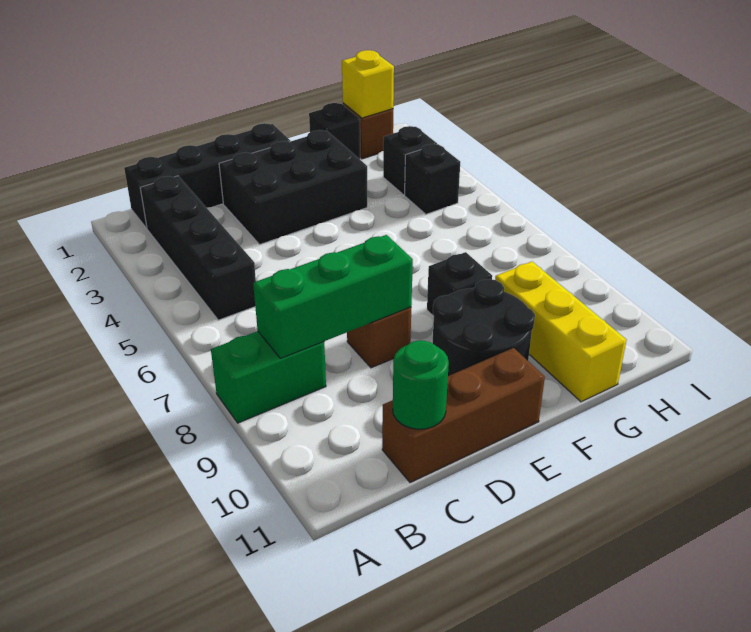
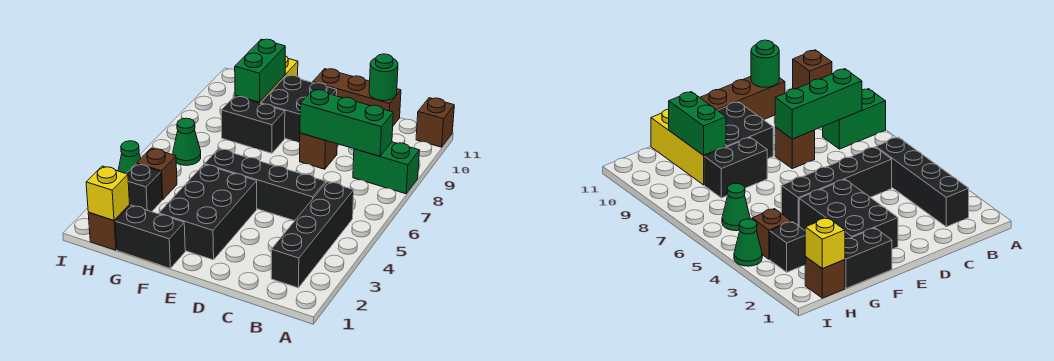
none -> brown 1x1 brick [416,98,454,147]
black 1x4 brick [124,123,290,228] -> black 1x4 brick moved to [205,149,326,221]
black 2x3 brick [219,130,367,244] -> black 2x3 brick turned to [159,164,257,260]
black 2x2 round brick [433,279,535,376] -> black 2x2 brick [261,75,337,143]
black 1x1 brick [427,252,492,316] -> black 1x2 brick [221,96,285,153]
black 1x1 brick [309,103,360,159] -> black 1x2 brick [115,205,185,268]
none -> green 1x2 brick [235,39,285,102]
black 1x1 brick [405,144,460,214] -> brown 1x1 brick [137,148,177,200]
none -> green 1x1 cone [173,118,201,165]
none -> green 1x1 cone [118,141,141,173]

